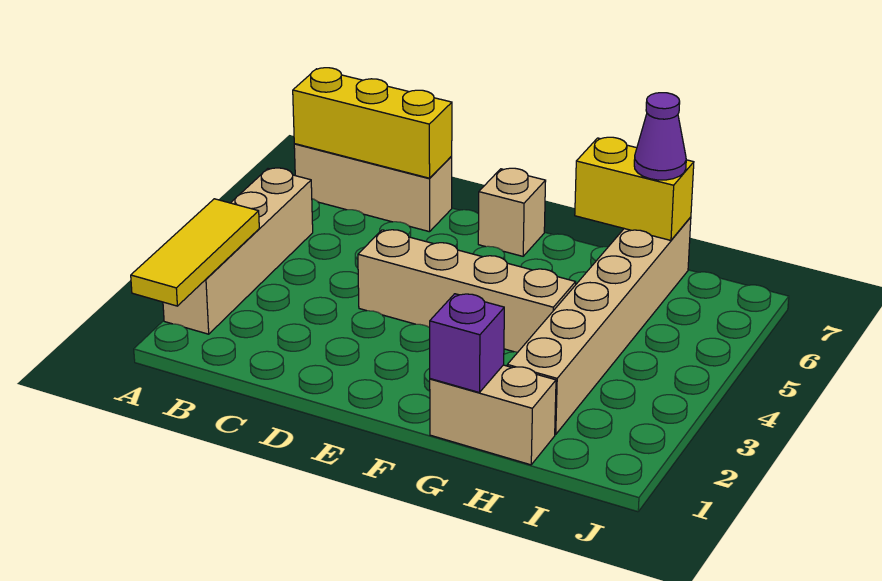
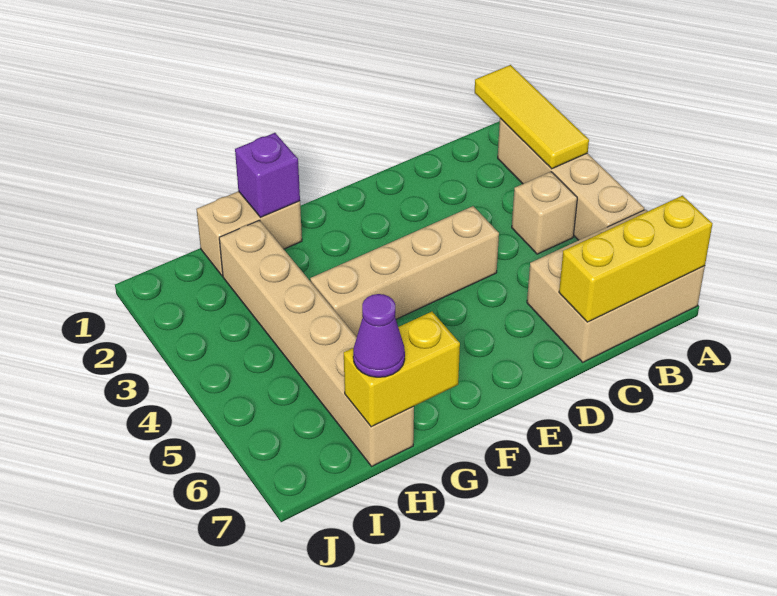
tan 1x3 brick [294,144,452,232] -> tan 2x3 brick [527,210,705,362]
tan 1x1 brick [478,168,546,256] -> tan 1x1 brick moved to [512,172,577,254]

